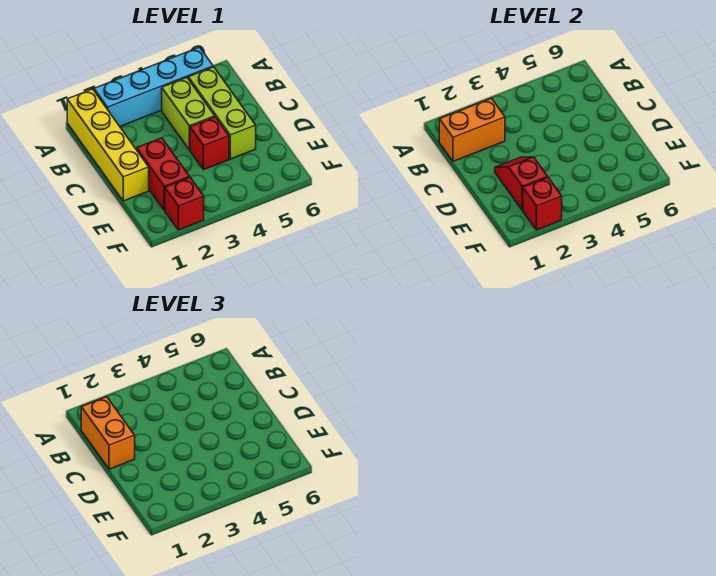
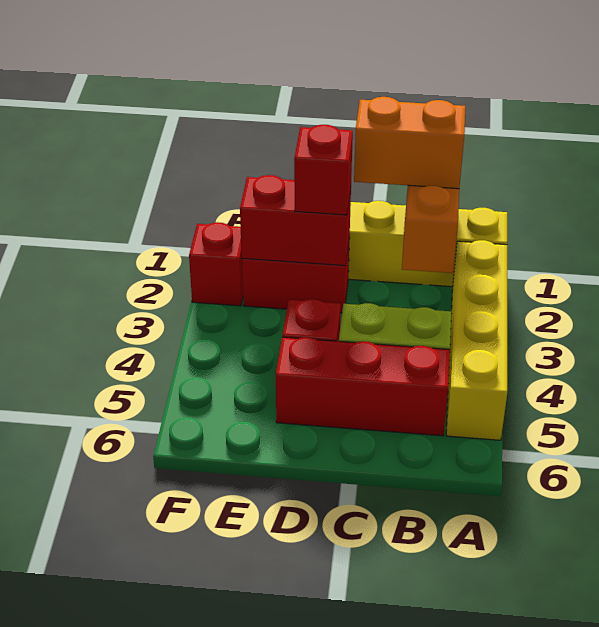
cyan 1x4 brick [94,47,213,126] -> yellow 1x4 brick [446,240,507,440]
lime 1x3 brick [188,67,256,159] -> red 1x3 brick [276,337,450,436]
red 1x2 slope [495,157,548,210] -> red 1x2 brick [240,175,351,266]
red 1x1 brick [523,178,562,230] -> red 1x1 brick moved to [294,125,353,215]

